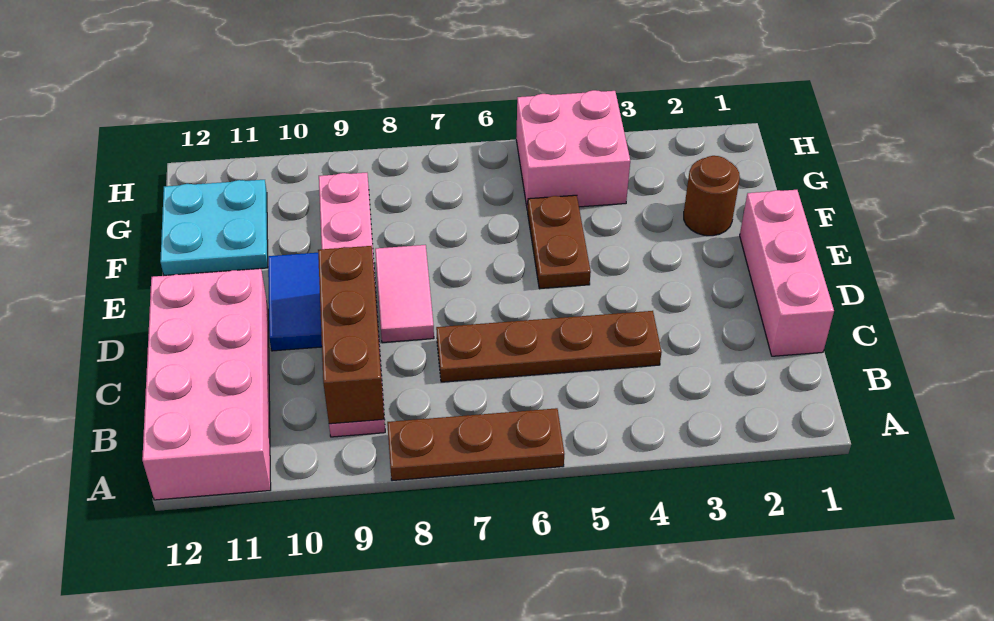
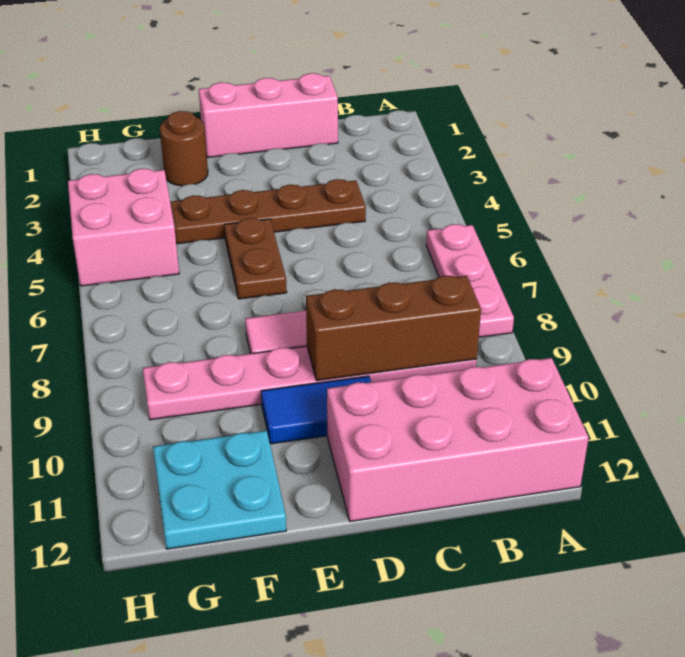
brown 1x3 plate [387,408,564,481] -> pink 1x3 plate [426,224,514,337]
brown 1x4 plate [436,311,662,382] -> brown 1x4 plate turned to [170,179,366,244]
brown 1x2 plate [528,195,591,289] -> brown 1x2 plate turned to [224,218,287,299]

